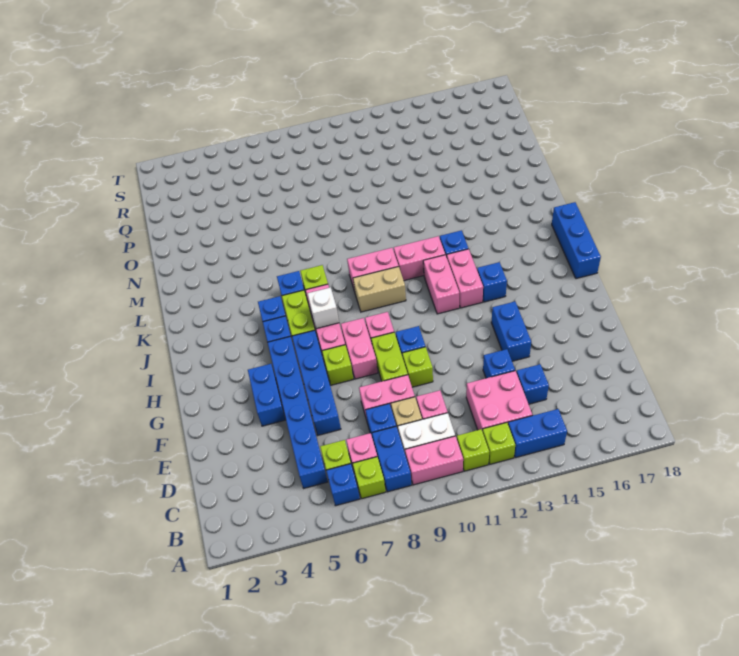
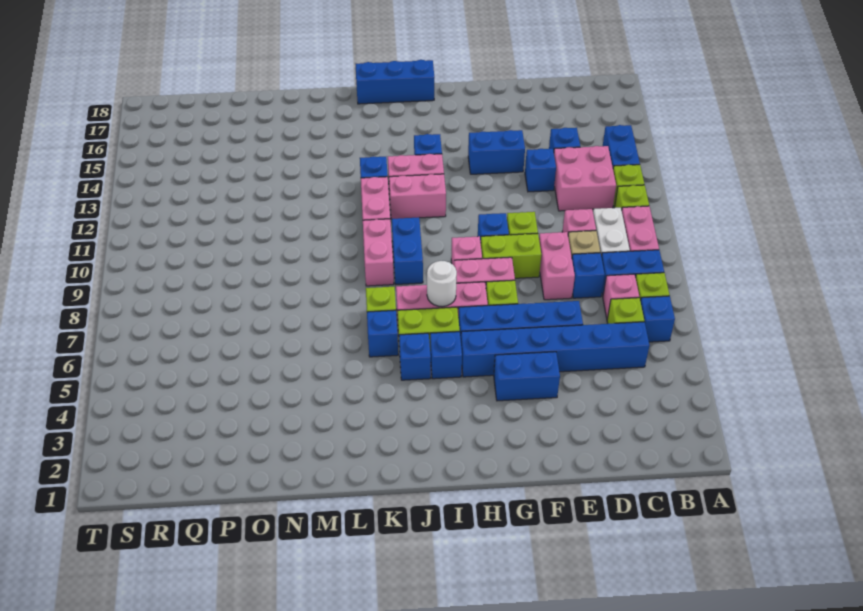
white 1x1 brick [307,287,339,329] -> white 1x1 round brick [427,261,457,307]
tan 1x2 brick [353,267,406,312] -> blue 1x2 brick [392,218,423,284]

